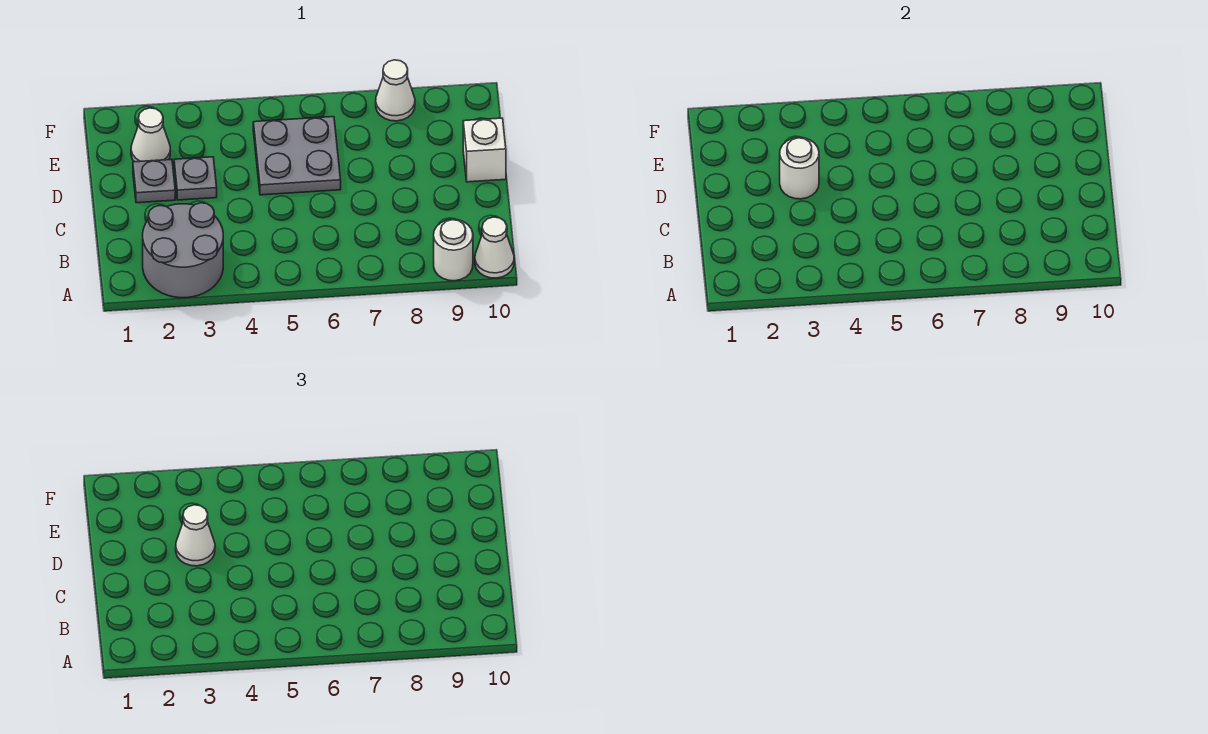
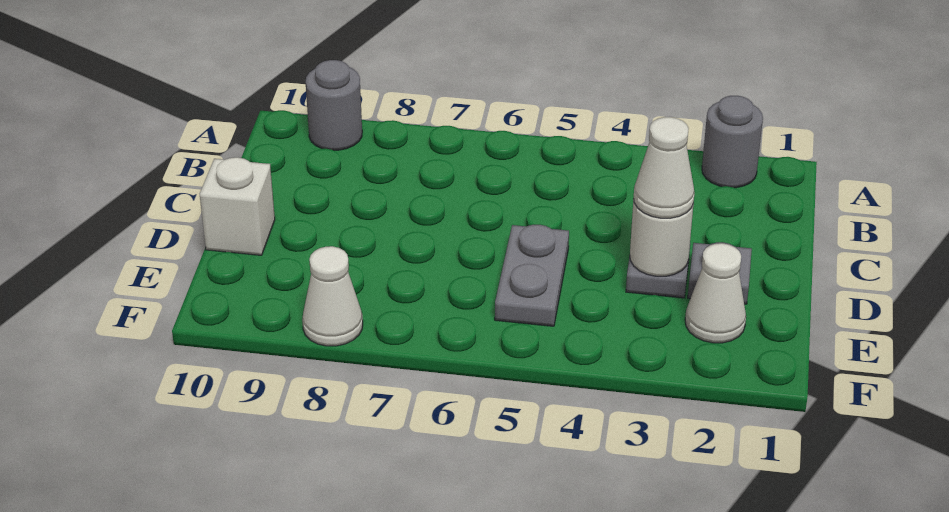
grey 2x2 round brick [143,203,223,298] -> grey 1x1 round brick [702,96,763,188]
white 1x1 round brick [434,219,473,281] -> grey 1x1 round brick [306,60,362,150]
white 1x1 cone [475,217,514,278] -> none
grey 2x2 plate [253,117,341,195] -> grey 1x2 plate [495,225,569,326]

